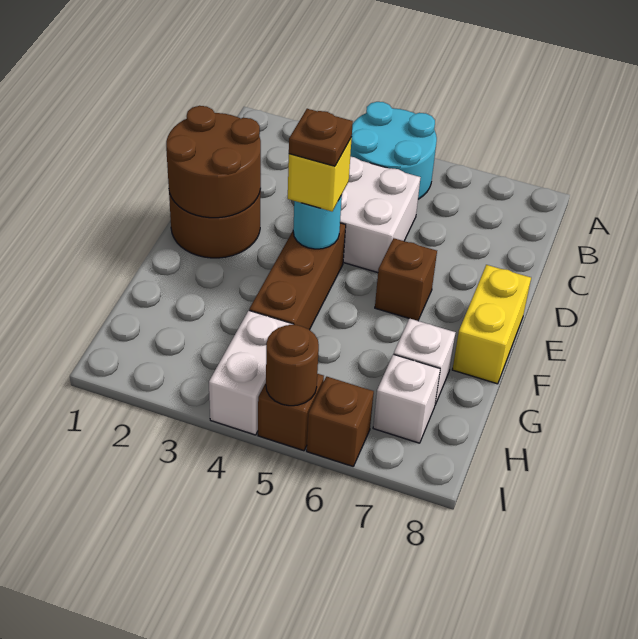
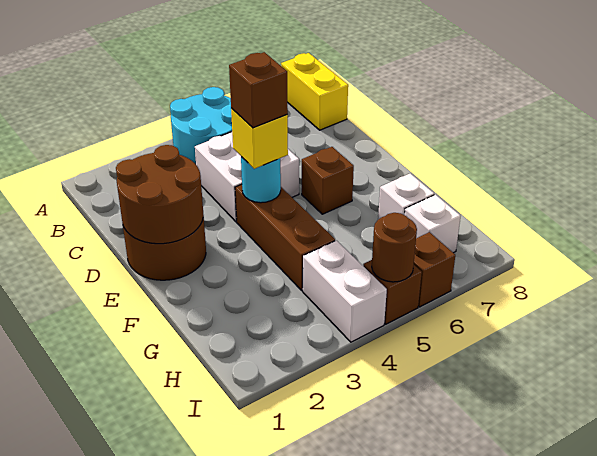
brown 1x1 plate [289,109,353,166] -> brown 1x1 brick [229,52,288,128]
yellow 1x2 brick [452,265,531,384] -> yellow 1x2 brick moved to [281,53,348,130]

